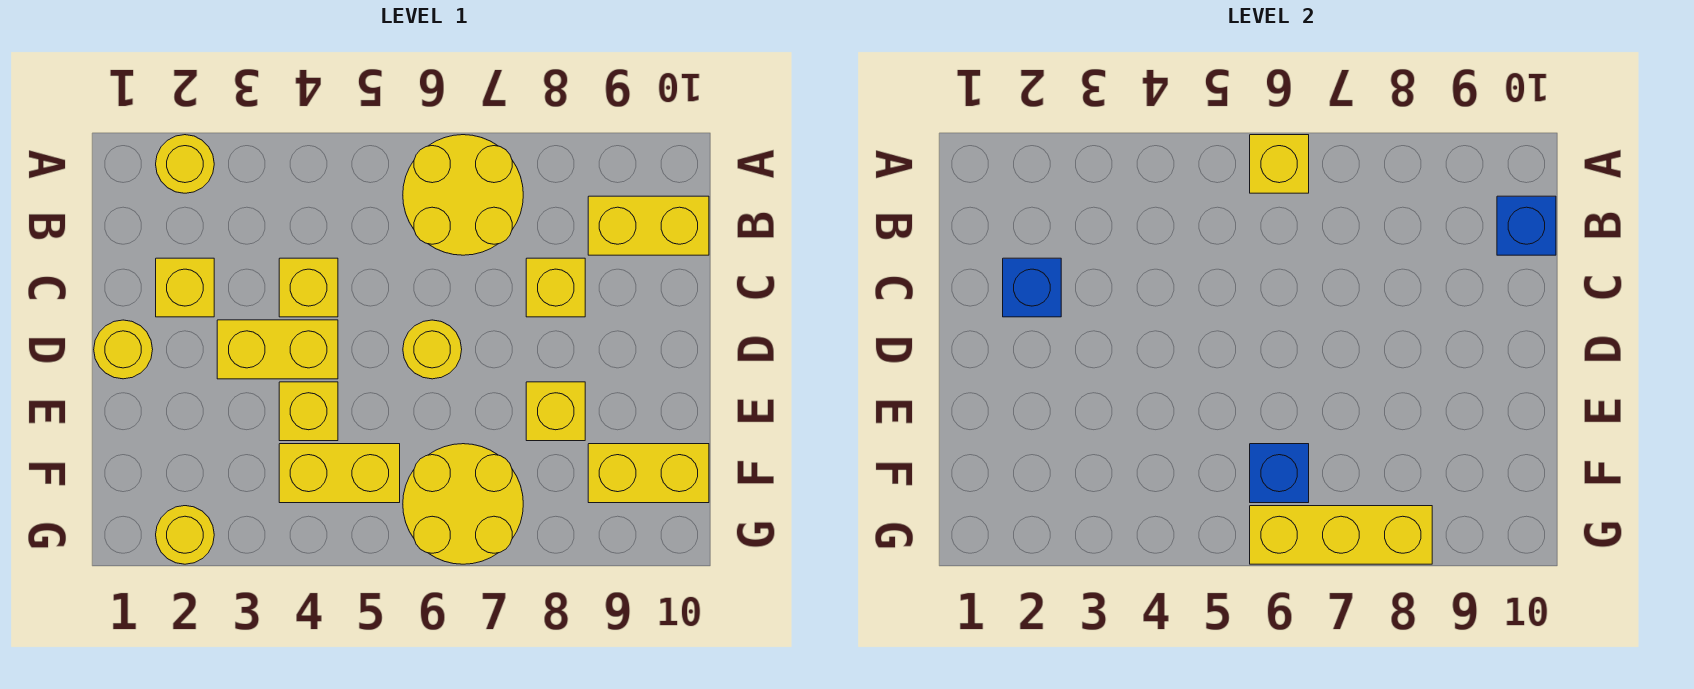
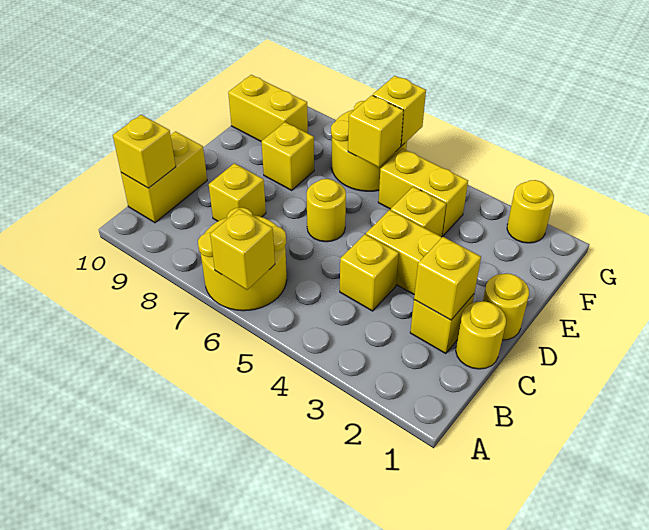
yellow 1x1 round brick [156,135,214,193] -> yellow 1x1 round brick moved to [456,301,506,369]
yellow 1x2 brick [588,196,709,255] -> yellow 1x2 brick turned to [121,131,207,223]
blue 1x1 brick [1497,196,1556,255] -> yellow 1x1 brick [113,115,176,188]
blue 1x1 brick [1003,258,1061,317] -> yellow 1x1 brick [414,237,481,320]
blue 1x1 brick [1250,444,1309,503] -> yellow 1x1 brick [348,95,404,167]
yellow 1x3 brick [1250,506,1432,564] -> yellow 1x1 brick [373,76,426,146]

